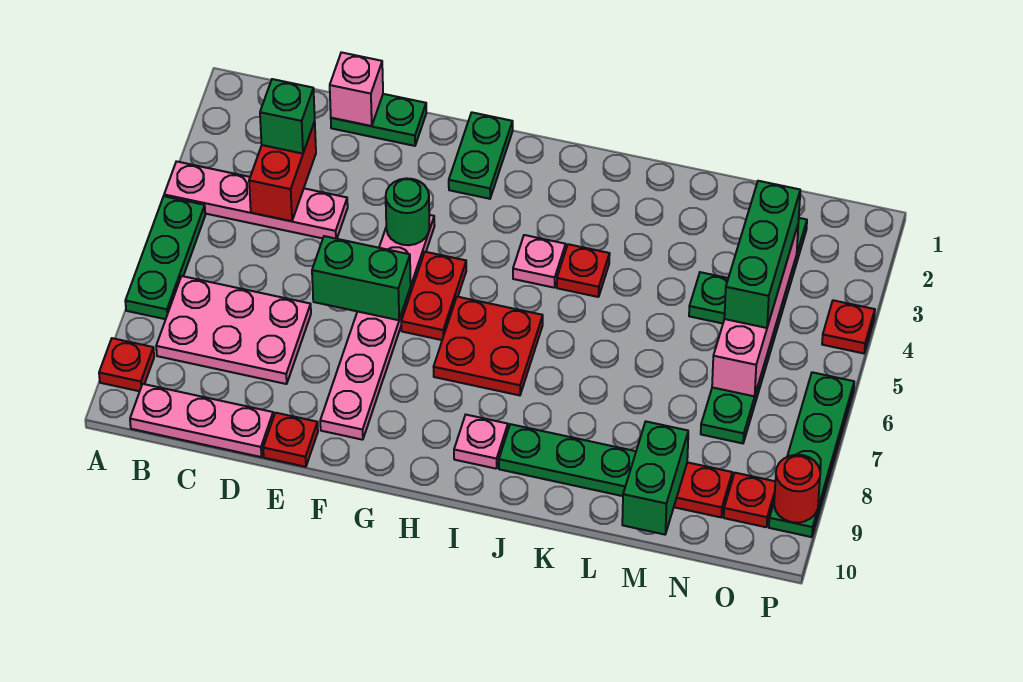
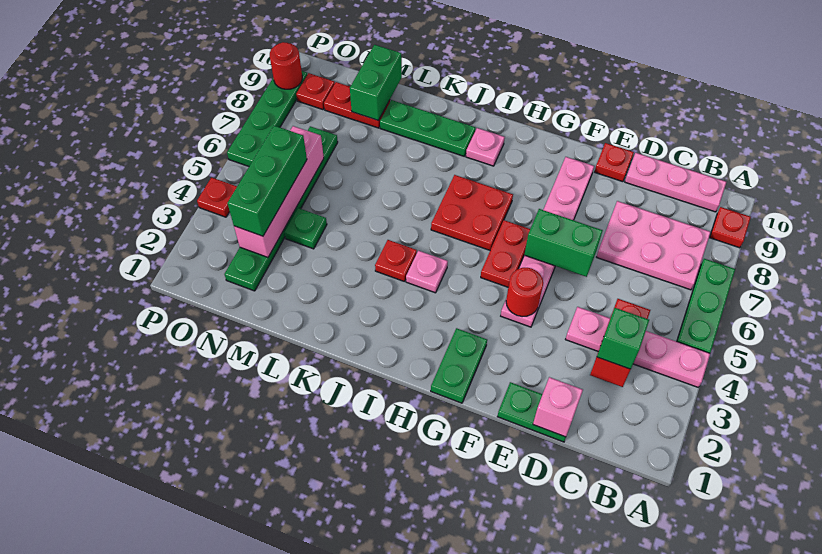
green 1x1 round brick [386,178,429,245] -> red 1x1 round brick [506,268,543,317]

